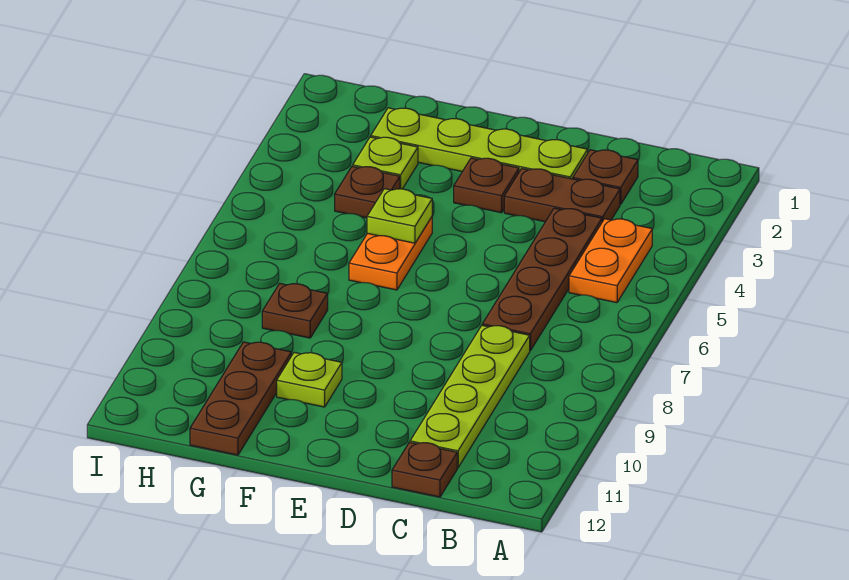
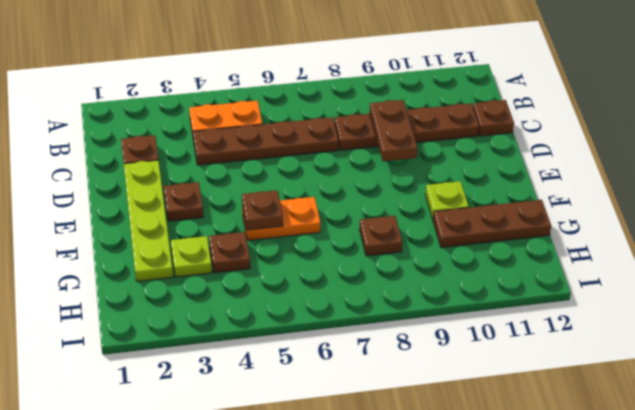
brown 1x2 plate [504,169,620,222] -> brown 1x2 plate moved to [370,100,417,161]
lime 1x4 plate [410,325,530,468] -> brown 1x4 plate [335,104,479,150]
lime 1x1 plate [367,189,432,243] -> brown 1x1 plate [242,190,283,230]

